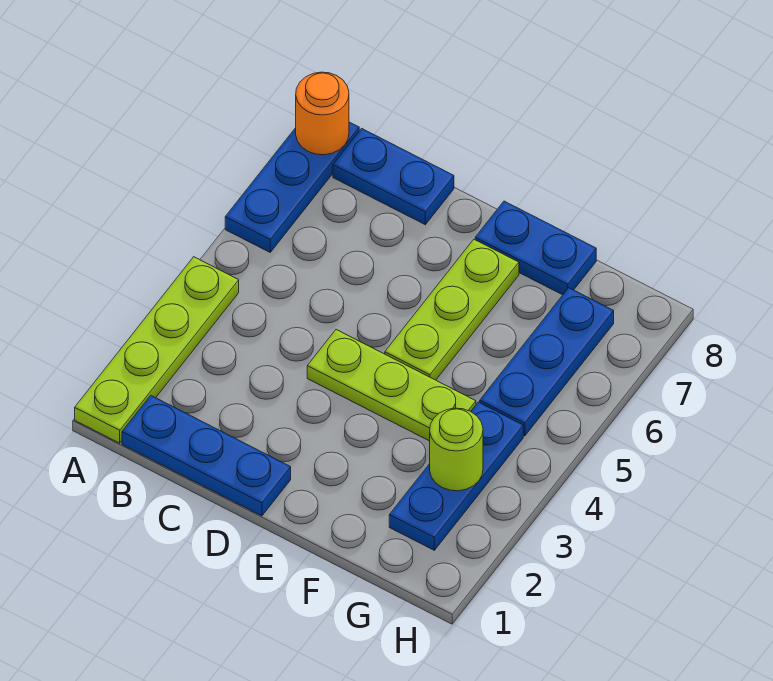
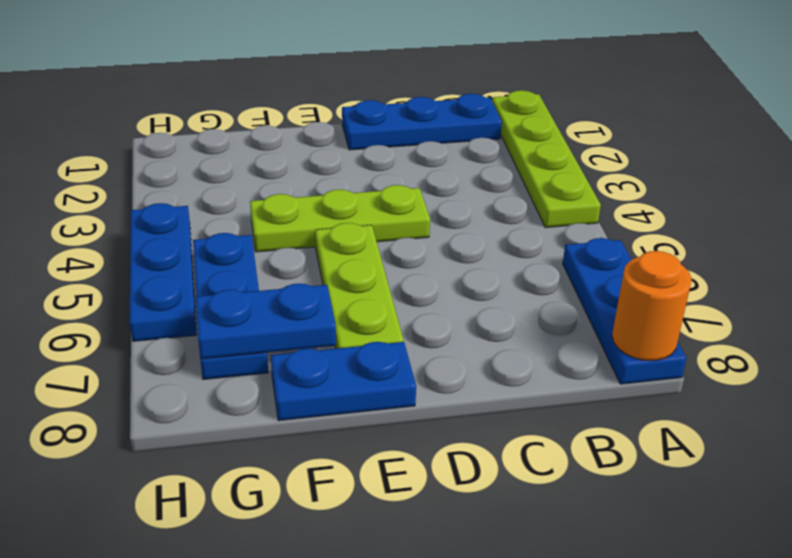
blue 1x2 plate [333,128,454,225] -> blue 1x2 plate moved to [196,283,336,359]
blue 1x3 plate [389,402,523,550] -> blue 1x3 plate moved to [130,203,197,341]
lime 1x1 round brick [430,408,483,491] -> none

